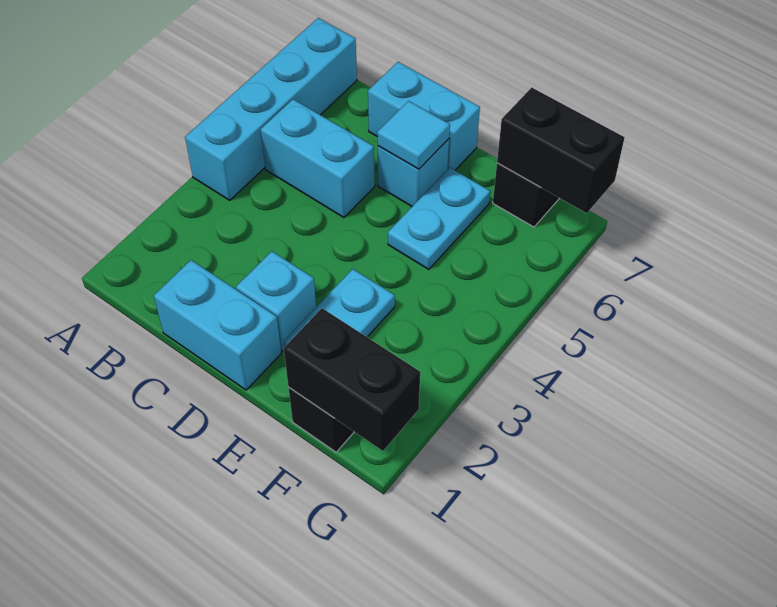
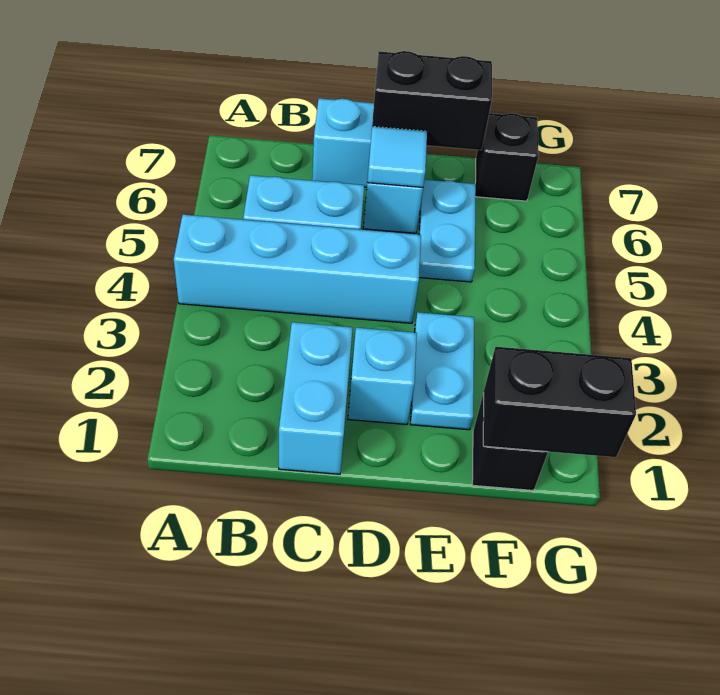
cyan 1x4 brick [185,18,357,200] -> cyan 1x4 brick turned to [174,215,421,323]
cyan 1x2 brick [154,260,281,390] -> cyan 1x2 brick turned to [279,322,353,474]
black 1x2 brick [497,87,625,213] -> black 1x2 brick moved to [372,51,492,150]

